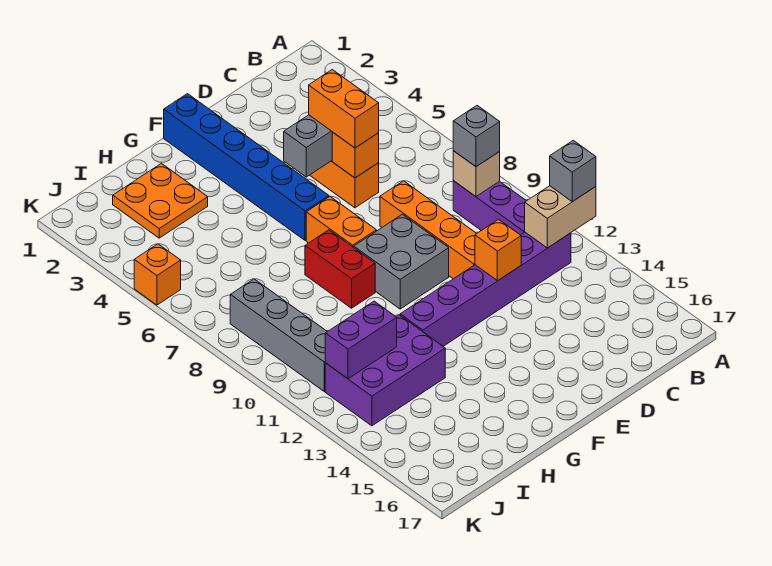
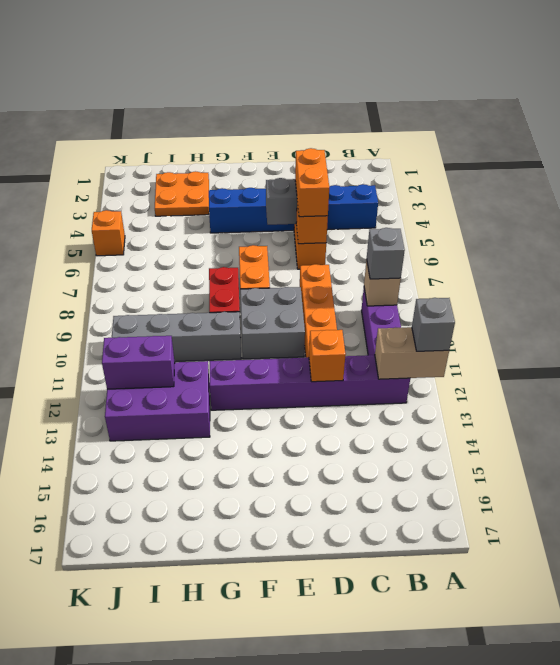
blue 1x6 brick [164,94,329,240] -> blue 1x6 brick turned to [209,184,378,233]
grey 1x4 brick [230,279,327,391] -> grey 1x4 brick turned to [112,312,241,362]

